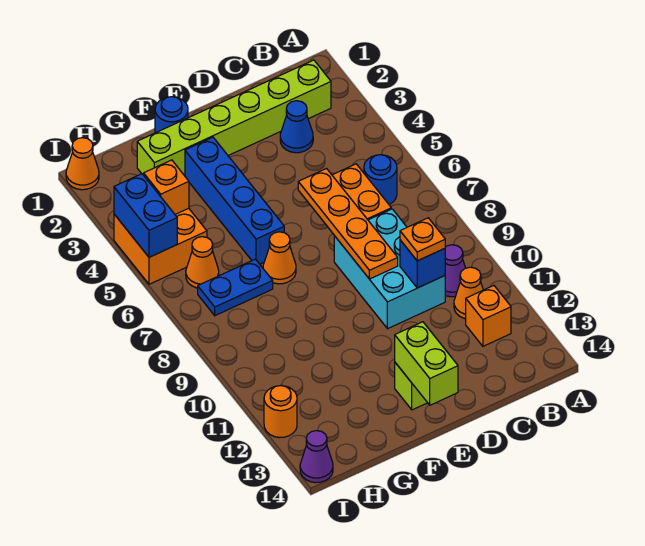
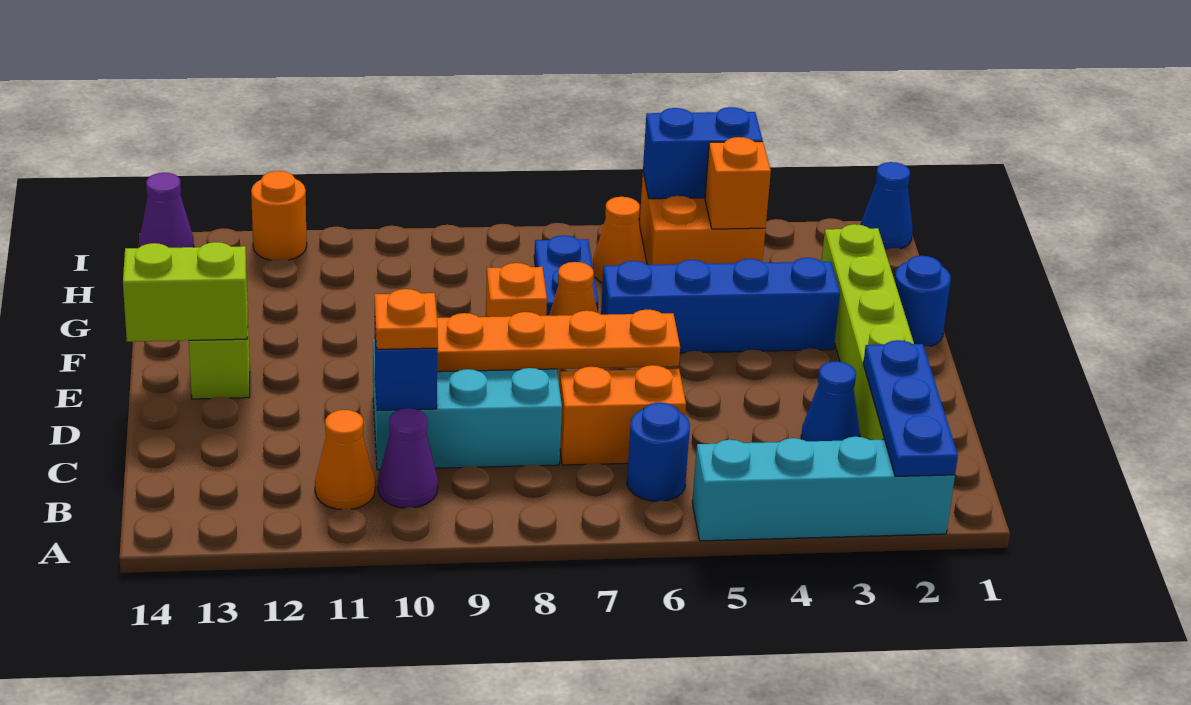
none -> cyan 1x4 brick [692,437,955,541]
none -> blue 1x3 plate [863,340,958,476]
orange 1x1 brick [466,286,511,346] -> orange 1x1 brick moved to [486,263,547,317]
orange 1x1 cone [66,138,99,190] -> blue 1x1 cone [861,162,913,250]

